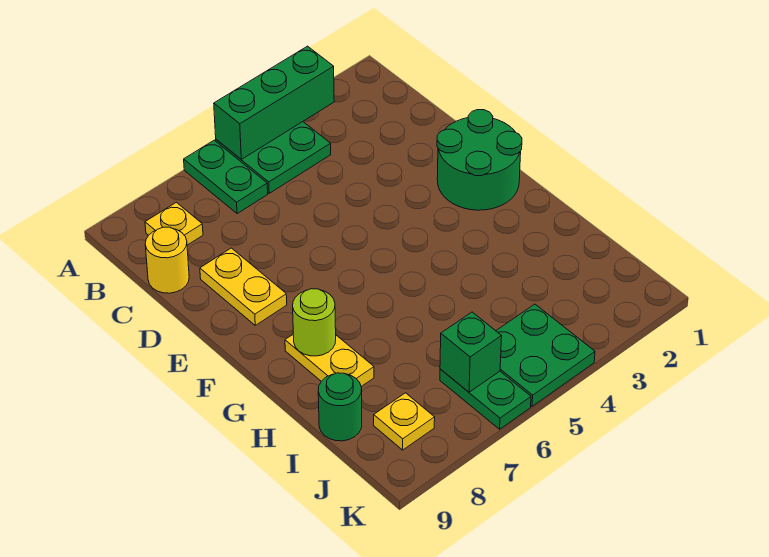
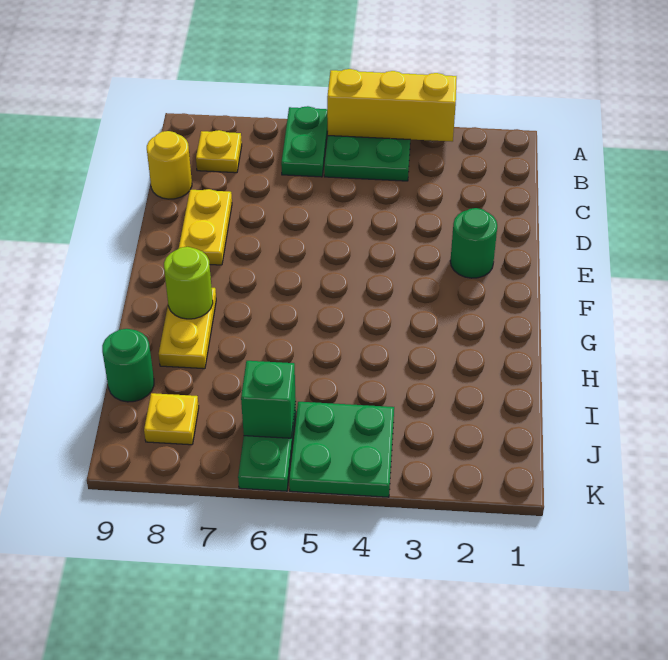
green 1x3 brick [214,46,334,159] -> yellow 1x3 brick [327,69,457,142]
green 2x2 round brick [437,110,522,210] -> green 1x1 round brick [450,208,497,278]

